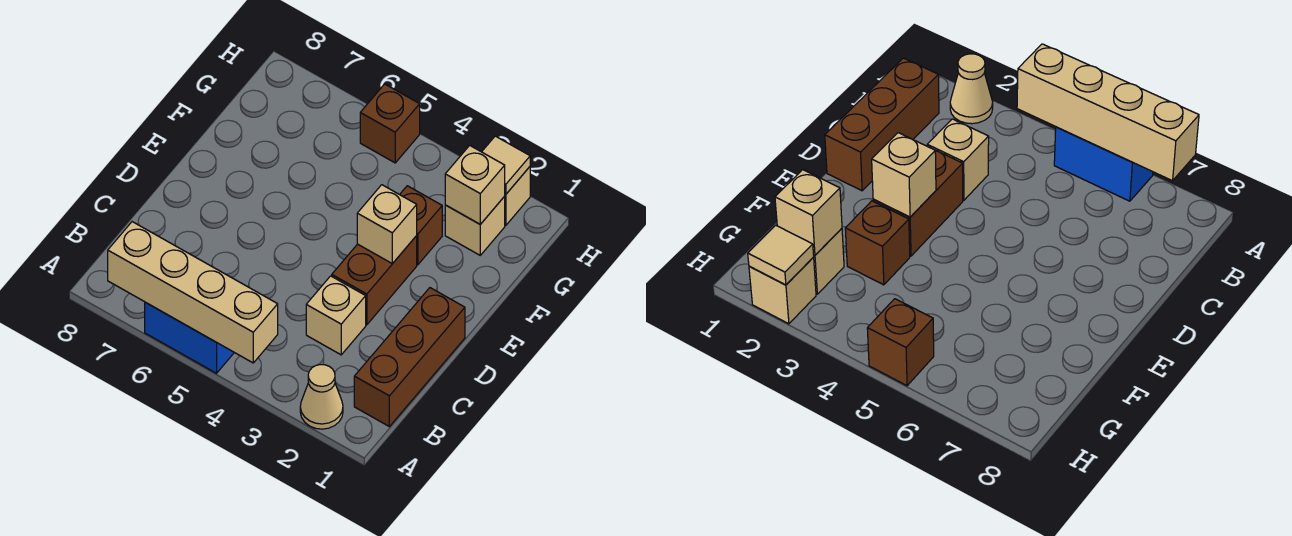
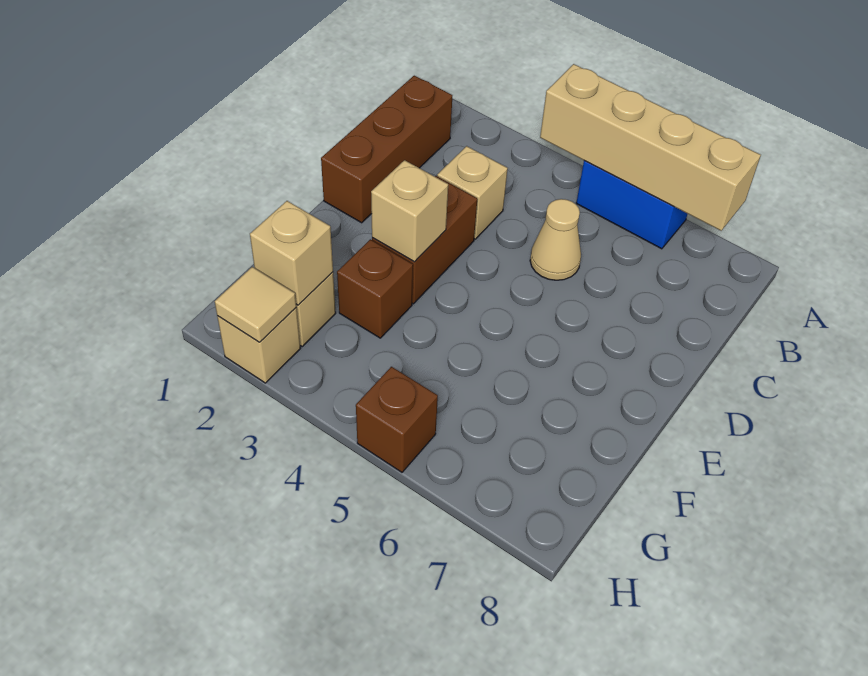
tan 1x1 cone [300,365,343,429] -> tan 1x1 cone moved to [530,199,581,280]

